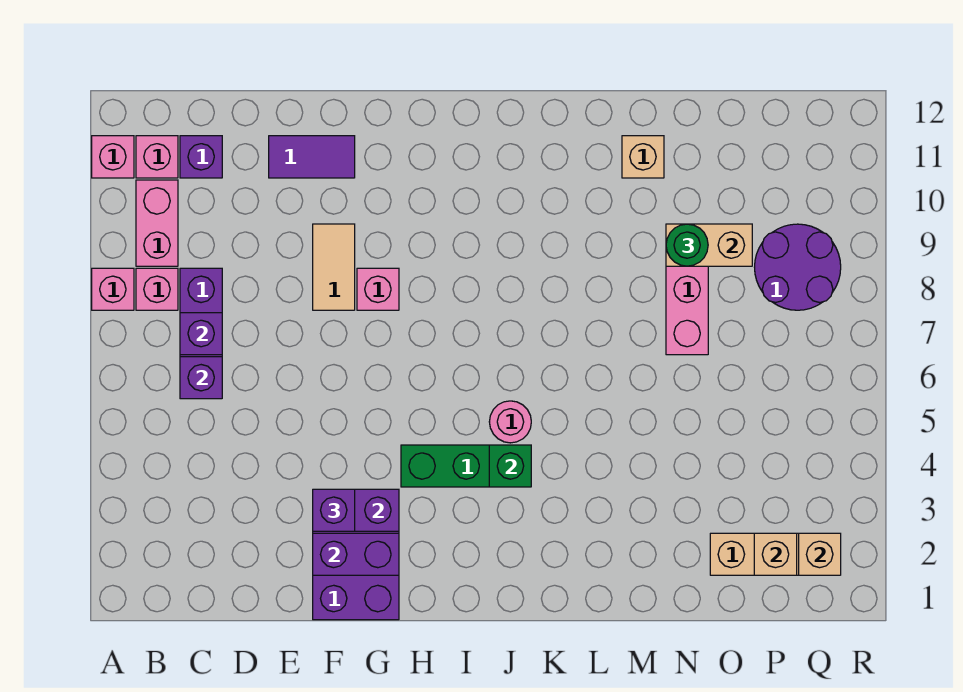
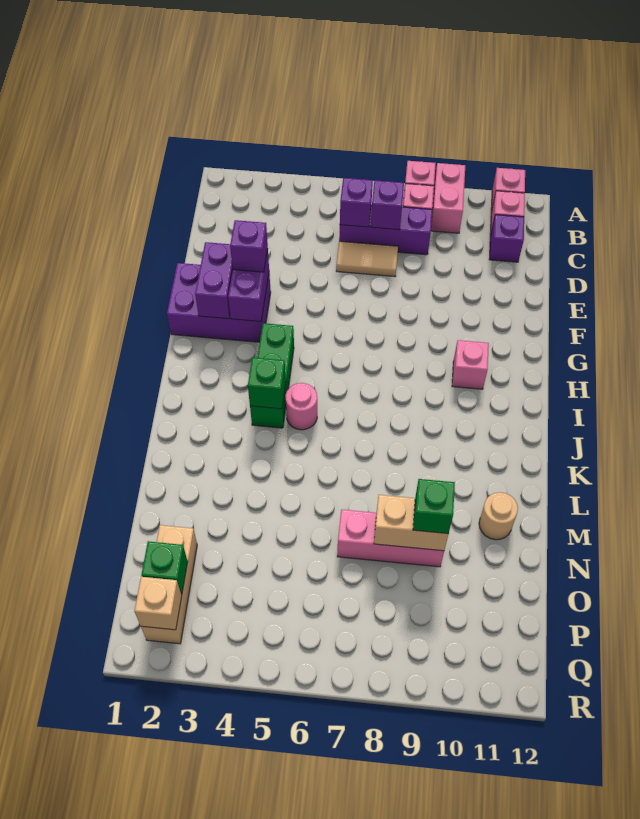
pink 1x2 brick [136,180,178,266] -> pink 1x2 brick turned to [431,163,465,233]
purple 1x2 tile [269,136,355,178] -> none
tan 1x2 tile [313,224,355,310] -> tan 1x2 tile moved to [336,241,398,277]
pink 1x1 brick [357,268,399,310] -> pink 1x1 brick moved to [452,340,489,389]
tan 1x1 brick [622,136,664,178] -> tan 1x1 round brick [479,492,518,540]
tan 1x2 brick [666,224,752,266] -> tan 1x2 brick turned to [374,495,448,551]
green 1x1 round brick [666,224,708,266] -> green 1x1 brick [413,479,455,534]
tan 1x1 brick [754,533,797,575] -> green 1x1 brick [141,541,188,594]
purple 2x2 round brick [755,224,841,310] -> none

